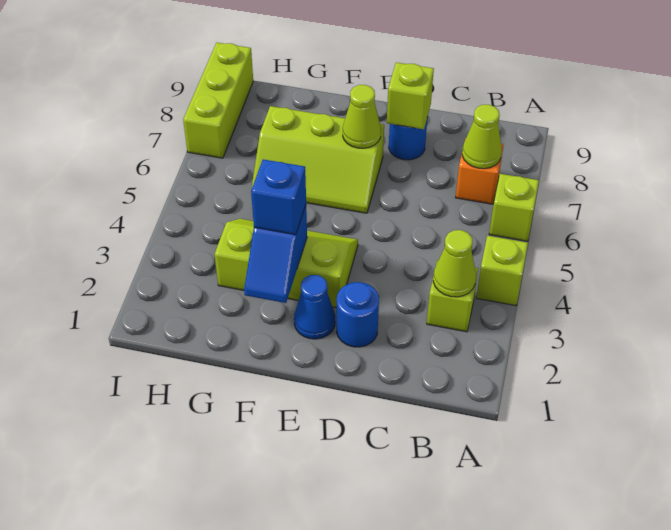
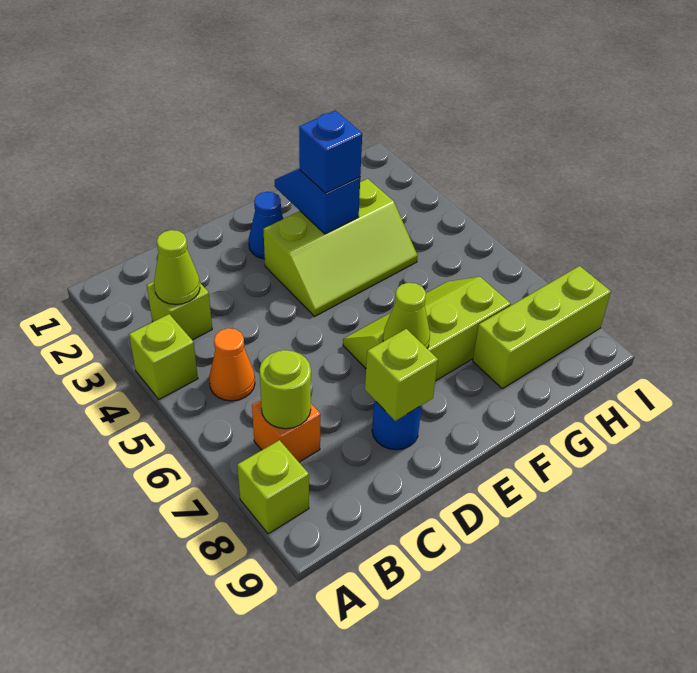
lime 1x1 brick [489,174,539,241] -> lime 1x1 brick moved to [237,440,309,534]
none -> orange 1x1 cone [209,328,255,401]
lime 1x1 cone [462,105,502,169] -> lime 1x1 round brick [260,350,311,429]
blue 1x1 round brick [337,282,379,347] -> none
lime 1x3 brick [183,43,253,158] -> lime 1x3 brick turned to [473,266,611,389]

